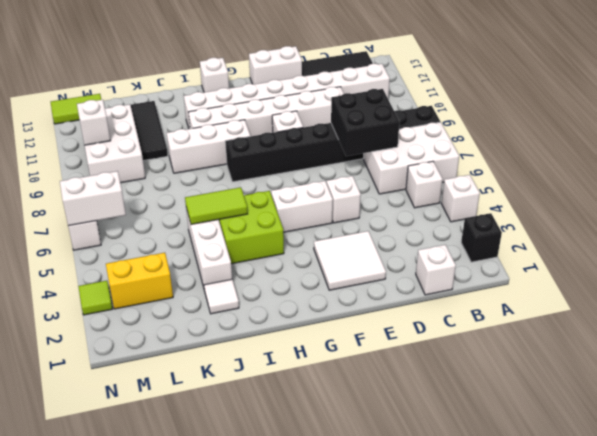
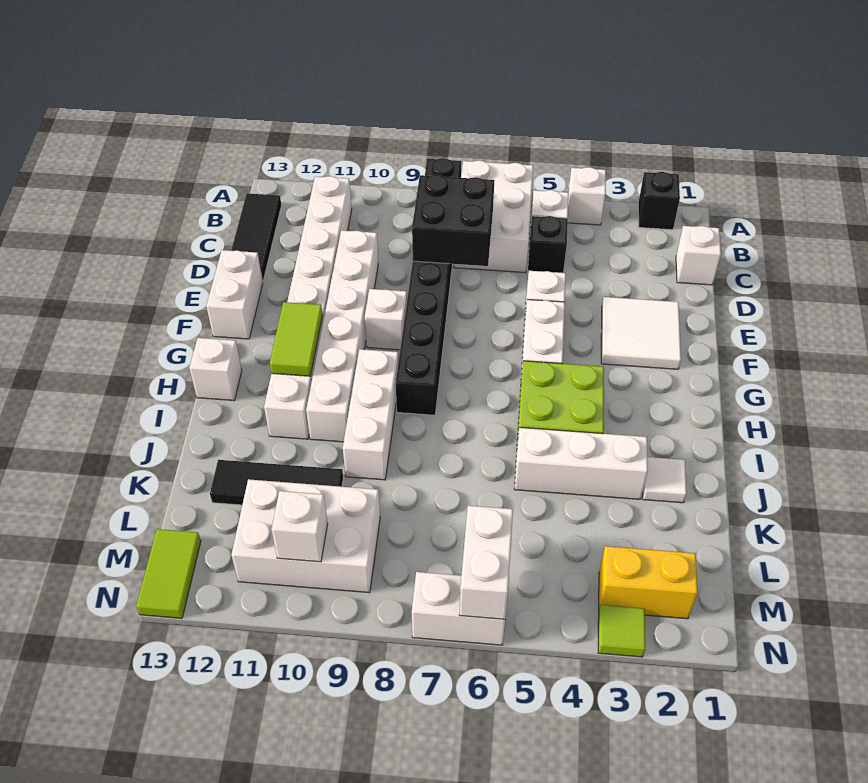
none -> black 1x1 brick [528,216,568,273]
lime 1x2 tile [185,187,248,224] -> lime 1x2 tile moved to [270,302,323,376]
yellow 1x2 brick [106,253,173,309] -> yellow 1x2 brick turned to [599,546,698,619]

